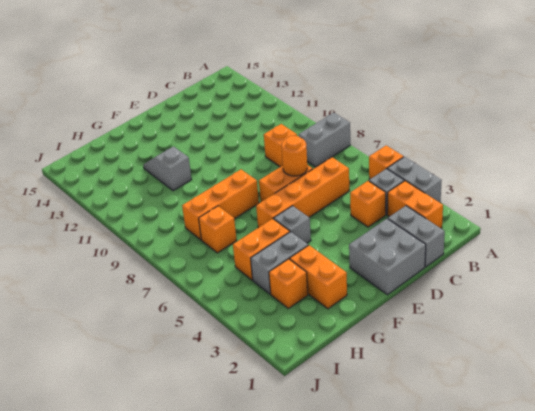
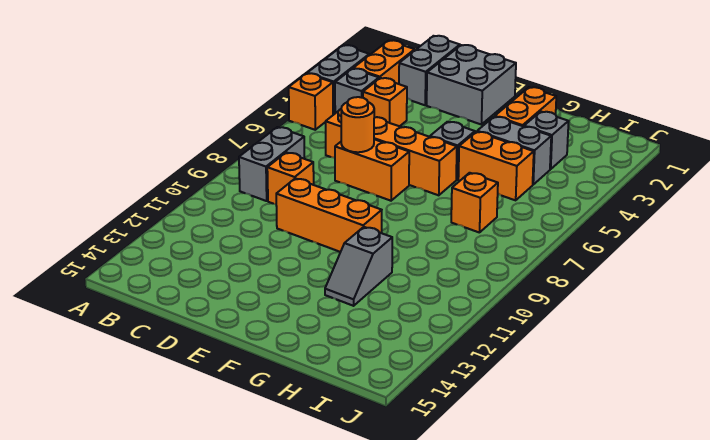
grey 1x2 brick [299,113,350,167] -> grey 1x2 brick turned to [239,127,304,201]
orange 1x3 brick [182,169,259,240] -> orange 1x3 brick moved to [276,178,382,252]
orange 1x1 brick [269,259,308,308] -> grey 1x1 brick [524,112,569,169]

